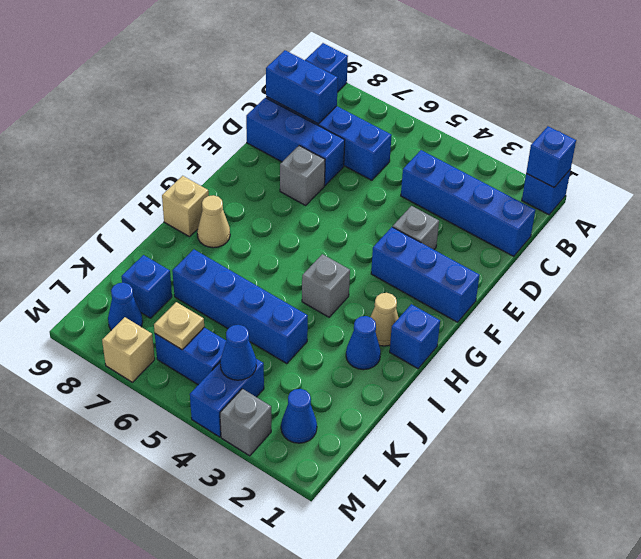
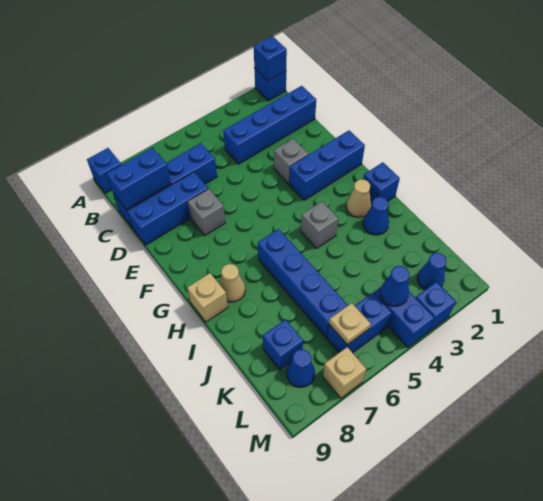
blue 1x4 brick [172,249,308,364] -> blue 1x4 brick turned to [258,229,348,337]
grey 1x1 brick [220,389,271,456] -> blue 1x1 brick [416,282,456,331]

